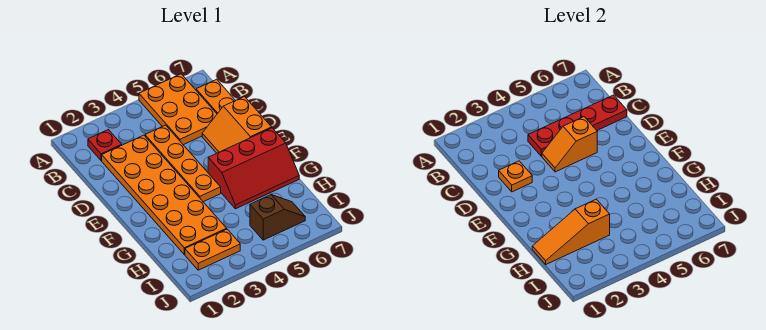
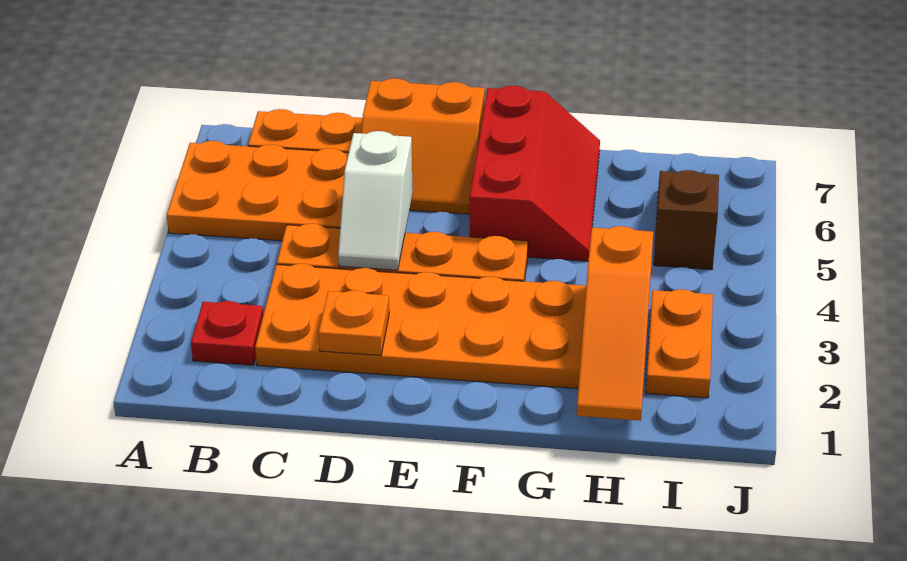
red 1x4 plate [528,95,627,156] -> none
orange 1x2 slope [542,117,597,172] -> white 1x2 slope [338,131,413,270]

